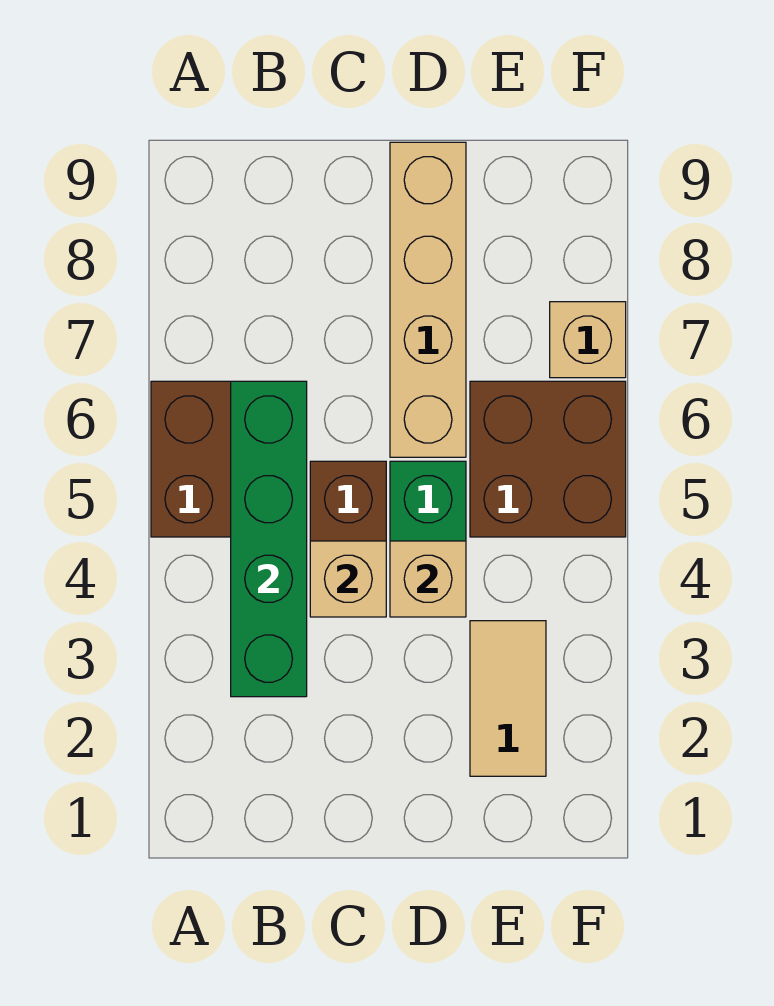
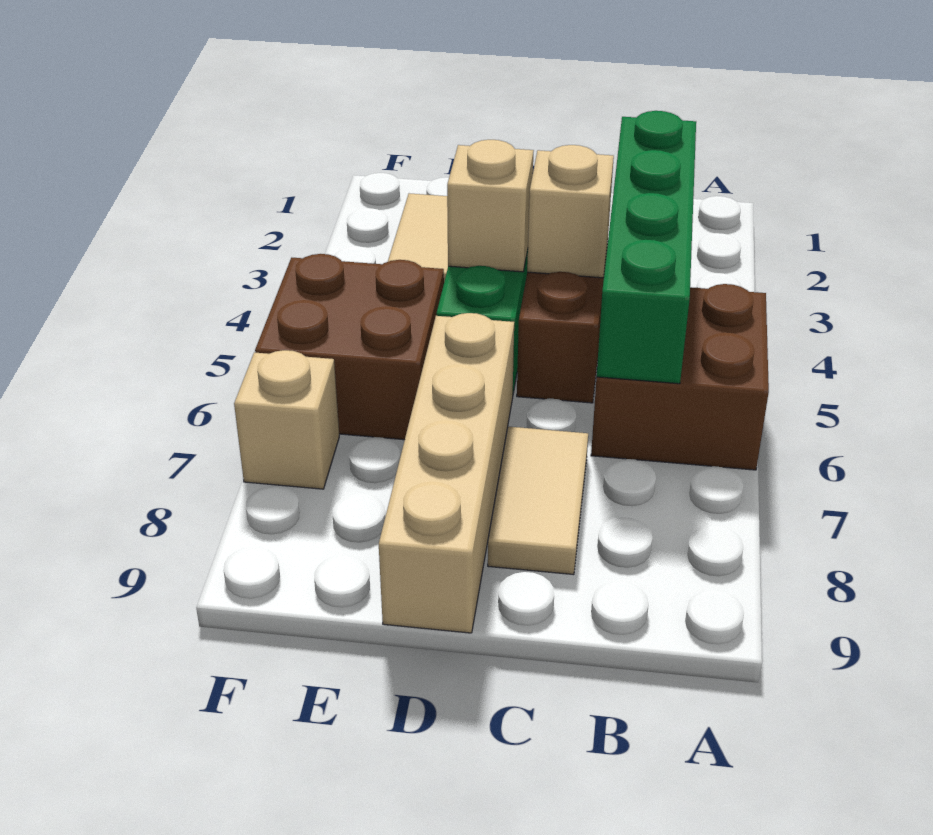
none -> tan 1x2 tile [488,427,588,575]

